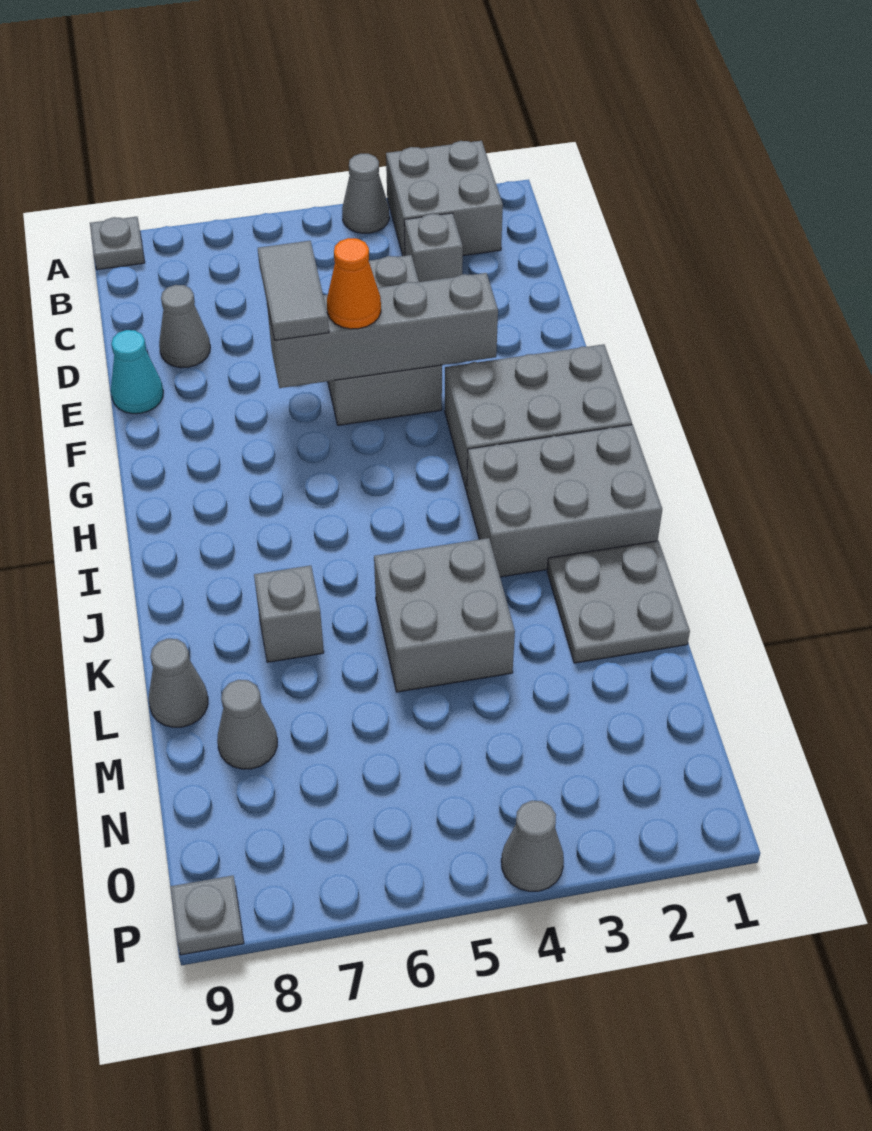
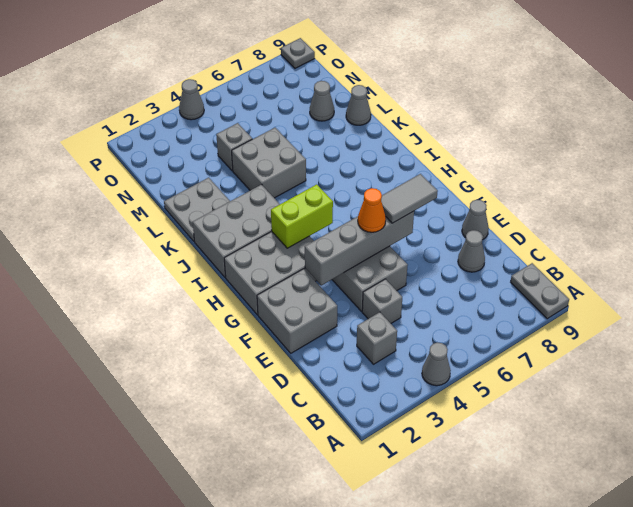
grey 2x2 brick [386,141,503,256] -> grey 2x2 brick moved to [257,269,337,353]
grey 1x1 plate [90,217,145,270] -> grey 1x2 plate [511,263,569,319]
grey 1x2 tile [258,241,329,340] -> grey 1x2 tile turned to [381,174,438,223]
cyan 1x1 cone [111,330,163,414] -> grey 1x1 cone [462,200,489,239]
none -> lime 1x2 brick [271,184,333,248]
grey 1x1 brick [254,566,324,662] -> grey 1x1 brick moved to [216,123,252,171]

